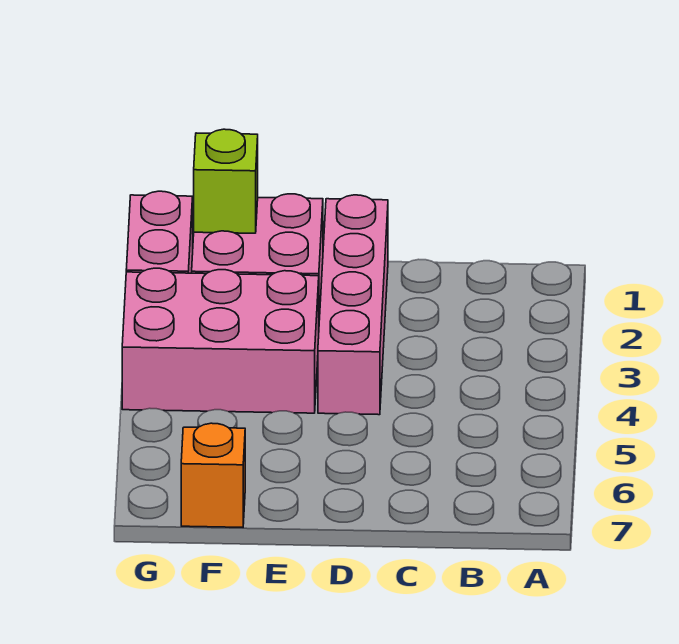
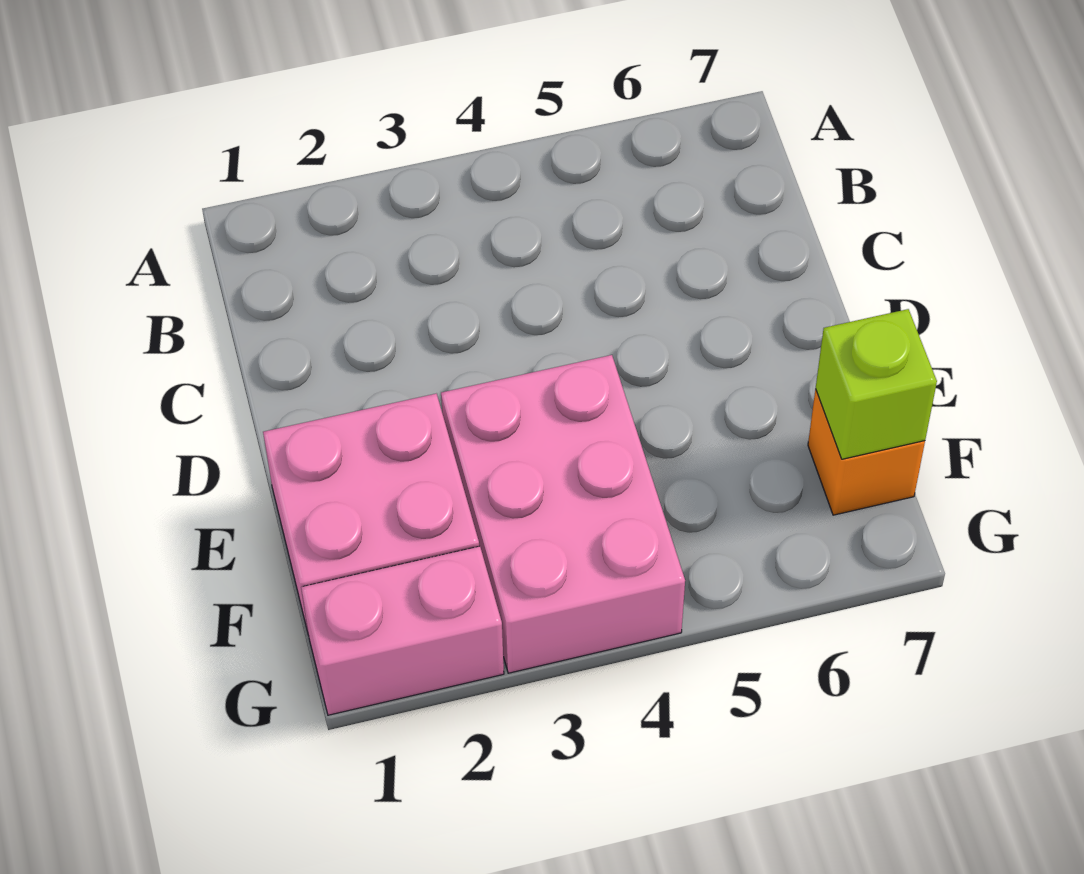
pink 1x4 brick [318,195,388,415] -> none
lime 1x1 brick [194,129,258,233] -> lime 1x1 brick moved to [816,309,937,459]

